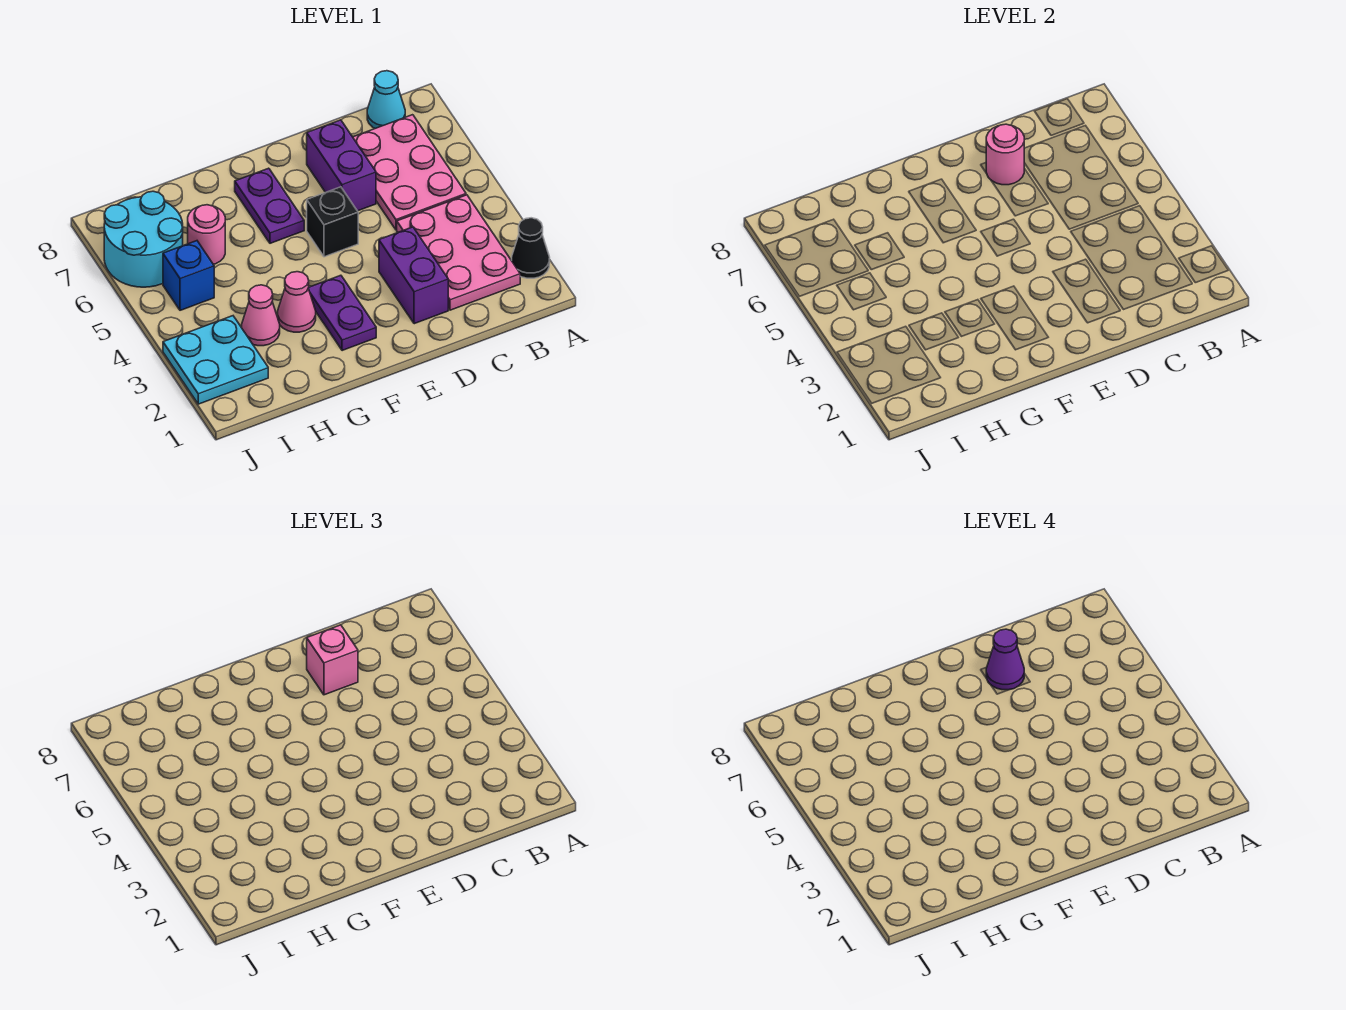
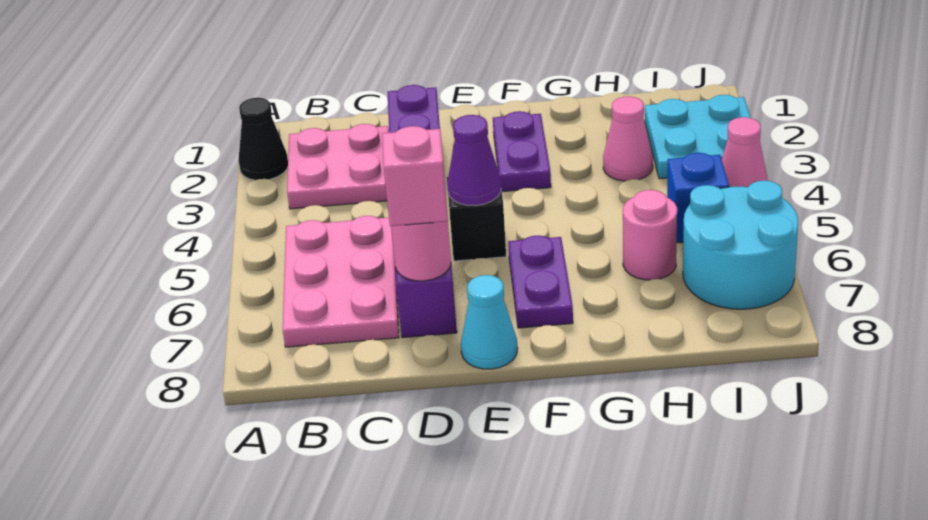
pink 2x3 plate [397,195,520,310] -> pink 2x2 plate [287,124,389,209]
cyan 1x1 cone [367,71,405,128] -> cyan 1x1 cone moved to [461,275,518,369]
purple 1x1 cone [986,629,1024,690] -> purple 1x1 cone moved to [447,115,501,205]
pink 1x1 cone [278,272,316,332] -> pink 1x1 cone moved to [722,117,768,187]

